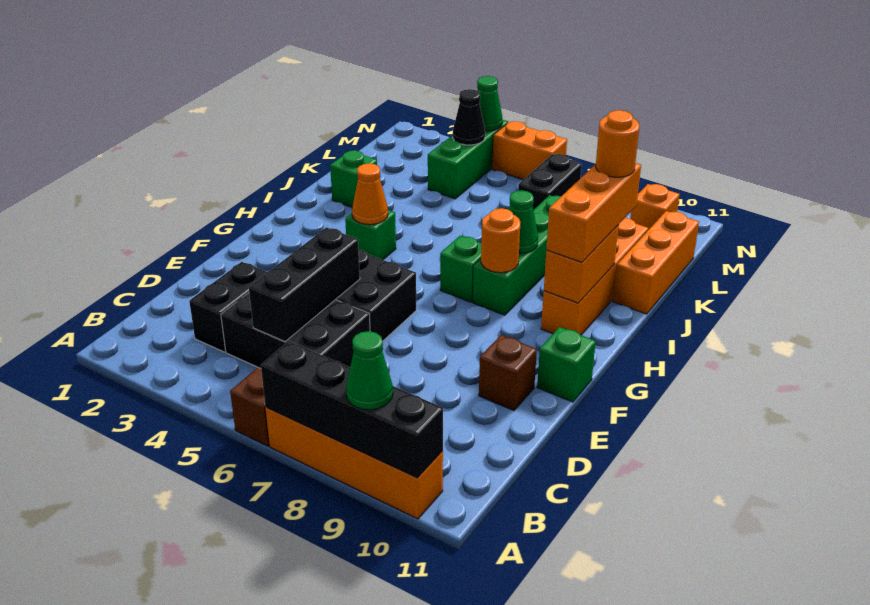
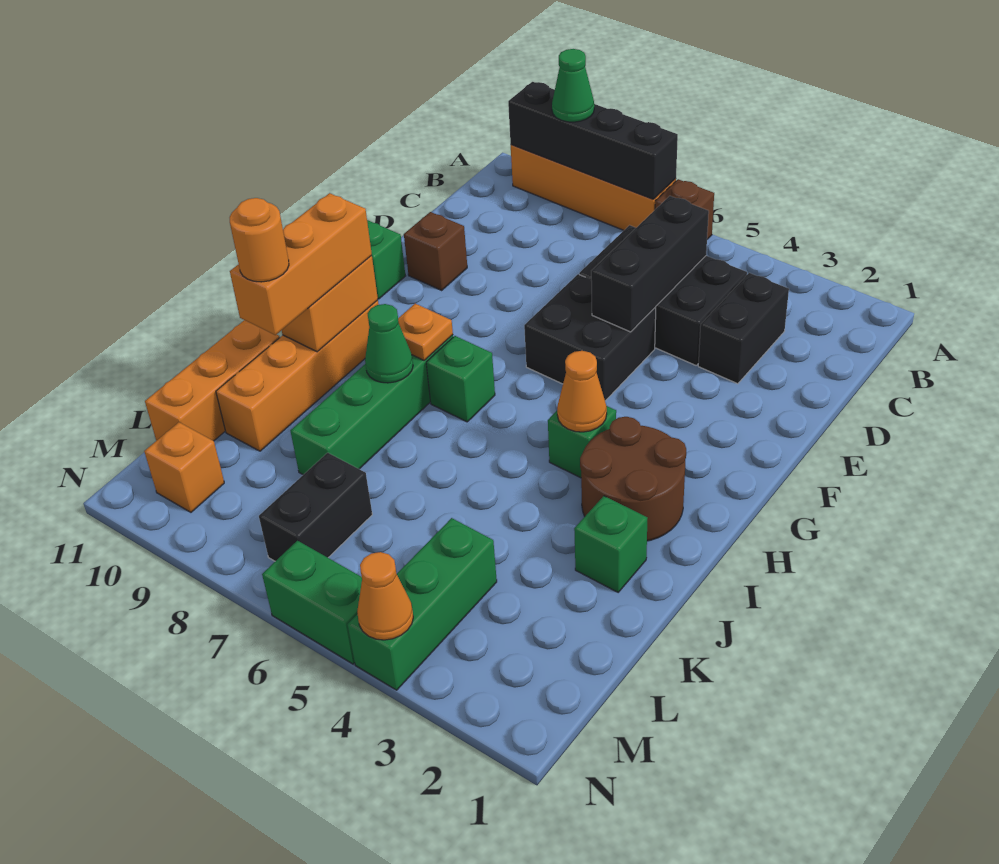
none -> brown 2x2 round brick [580,417,686,541]
orange 1x1 round brick [481,208,520,273] -> orange 1x1 plate [398,304,453,360]
black 1x1 cone [453,89,485,145] -> none
green 1x1 cone [477,76,502,131] -> orange 1x1 cone [357,552,413,640]
orange 1x2 brick [492,121,567,180] -> green 1x2 brick [262,541,362,664]

